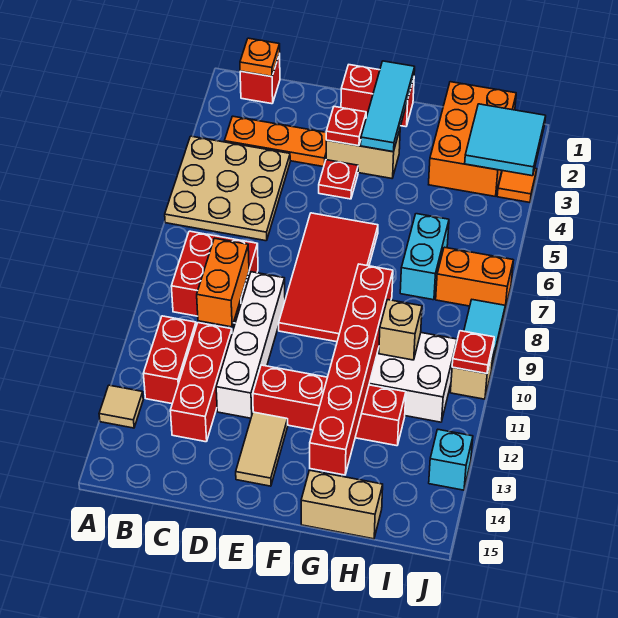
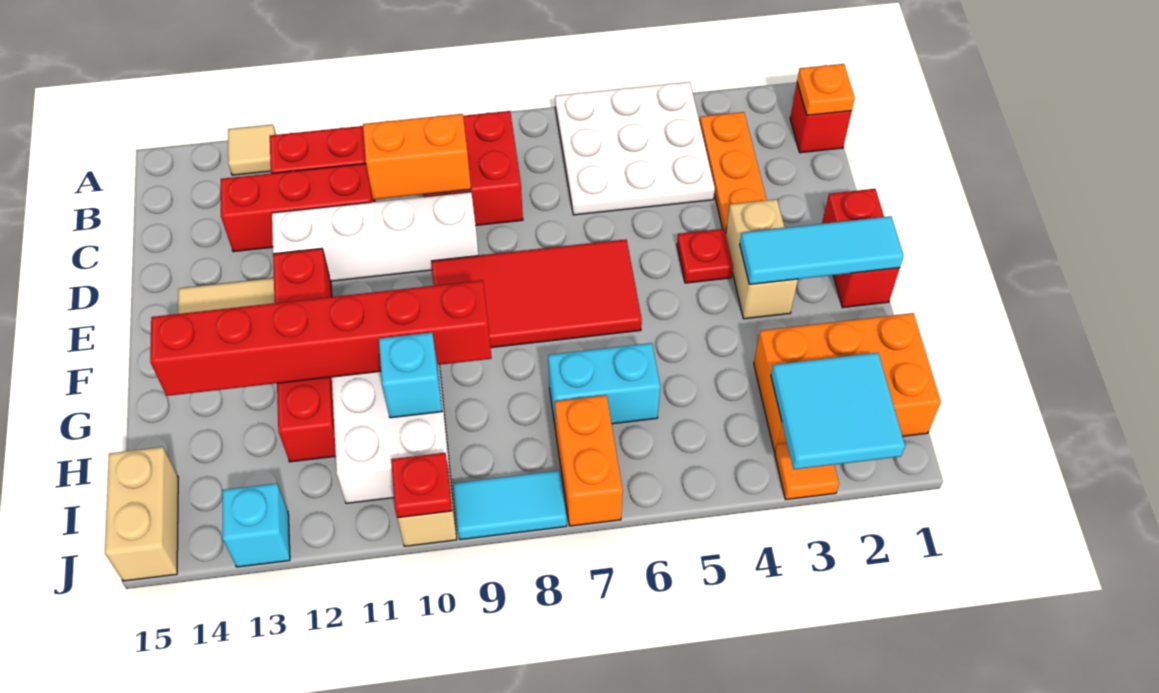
tan 3x3 plate [165,136,290,241] -> white 3x3 plate [555,82,715,215]
red 1x1 plate [326,107,366,146] -> none
tan 1x2 brick [301,470,383,539] -> tan 1x2 brick moved to [105,447,178,581]
tan 1x1 brick [379,300,422,360] -> cyan 1x1 brick [379,332,442,418]

